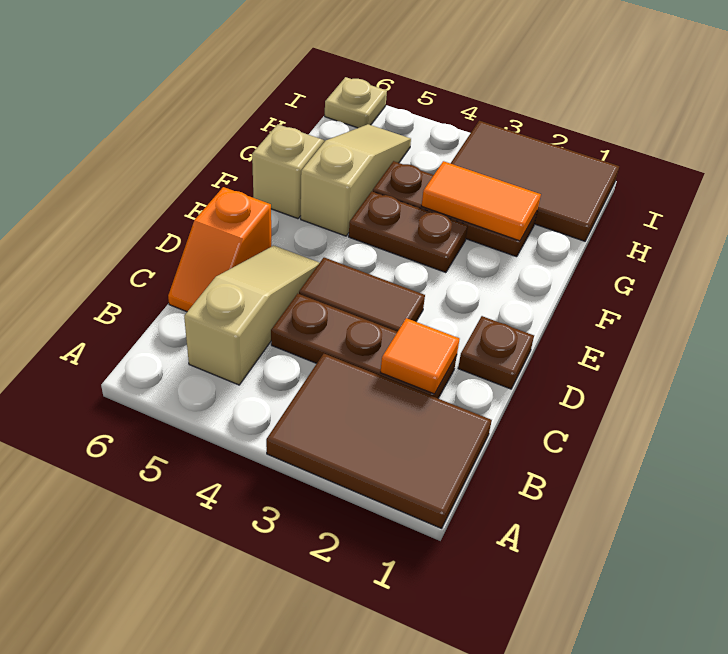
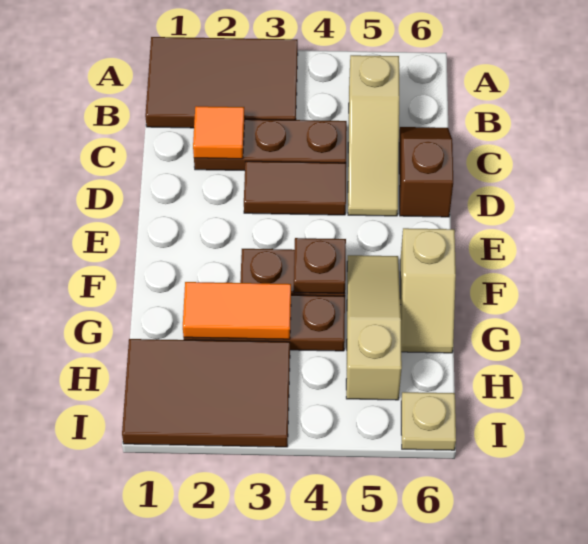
orange 1x2 slope [168,187,271,312] -> brown 1x2 slope [399,127,453,217]
brown 1x1 plate [458,316,534,389] -> brown 1x1 plate moved to [294,238,346,293]
tan 1x3 slope [301,124,411,236] -> tan 1x3 slope turned to [346,255,402,400]

